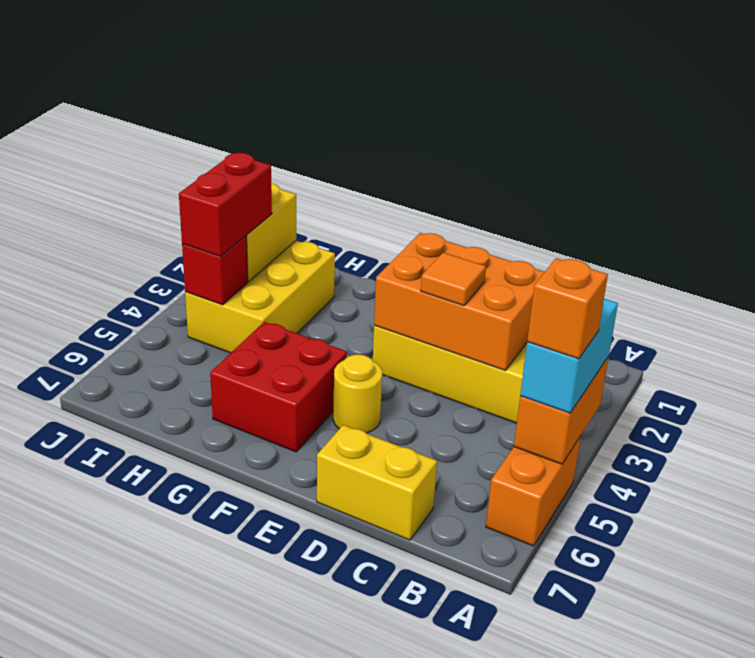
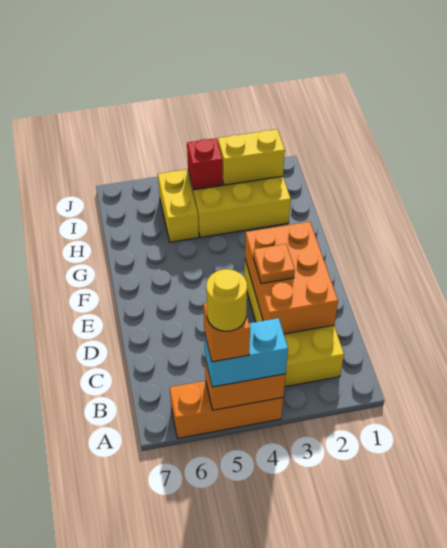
orange 1x2 brick [486,436,581,546] -> orange 1x3 brick [170,381,283,438]
yellow 1x2 brick [317,425,437,540] -> yellow 1x2 brick moved to [158,170,199,242]
orange 1x1 tile [421,253,486,306] -> orange 1x1 plate [253,244,295,284]
yellow 1x1 round brick [333,354,382,433] -> yellow 1x1 round brick moved to [206,269,247,331]
red 2x2 brick [210,322,347,452] -> none
red 1x2 brick [179,153,272,256] -> none

